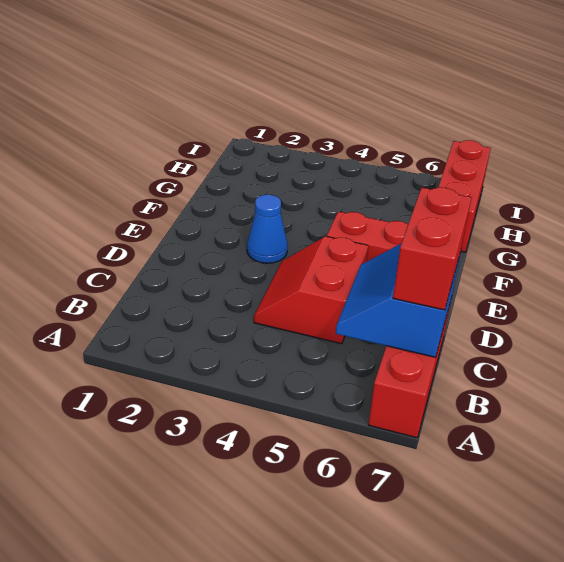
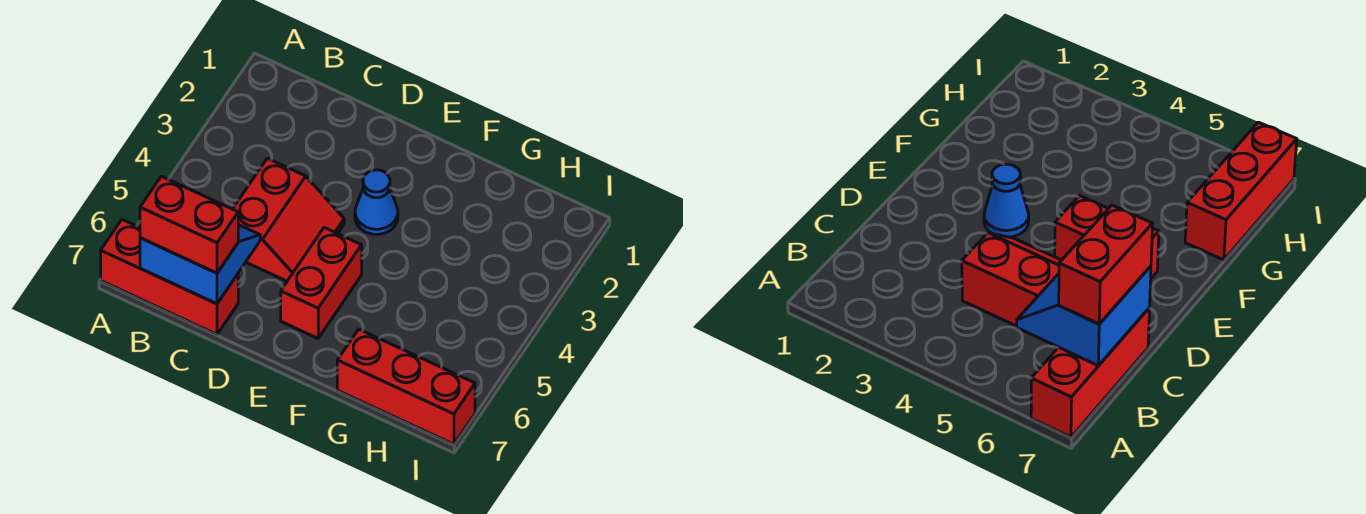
red 2x2 slope [254,236,368,344] -> red 2x2 slope turned to [233,158,344,281]

